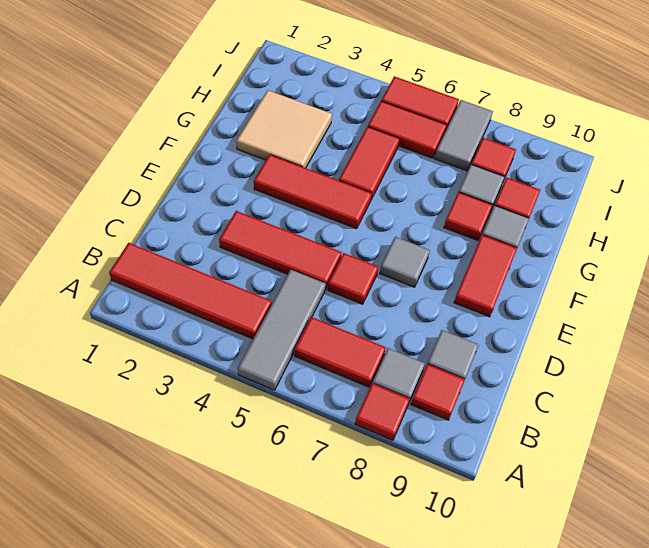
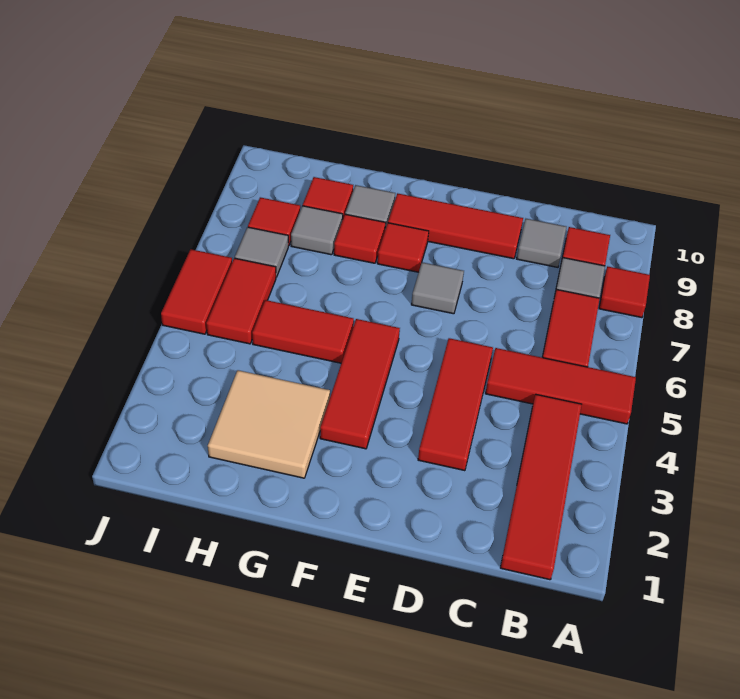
grey 1x3 tile [238,270,326,390] -> red 1x3 tile [485,348,636,424]
red 1x1 tile [328,253,378,304] -> red 1x1 tile moved to [377,223,429,272]
red 1x2 tile [454,235,517,317] -> red 1x3 tile [388,193,523,259]
grey 1x2 tile [435,100,493,171] -> grey 1x1 tile [235,227,288,277]

